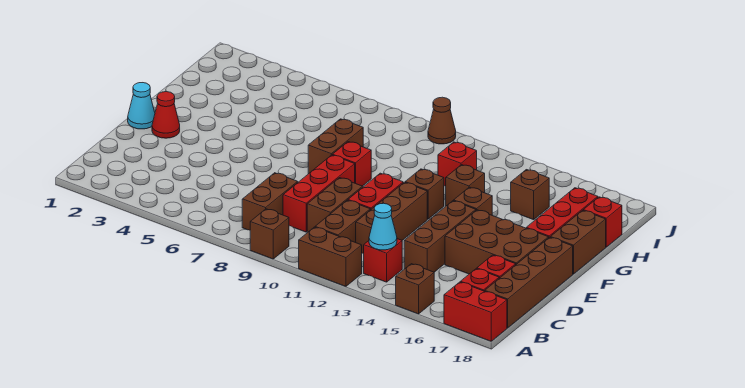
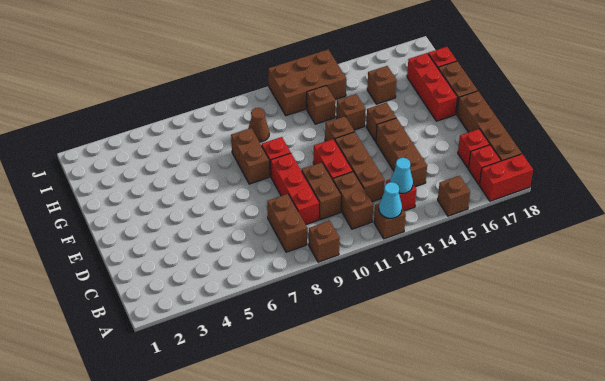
brown 1x2 brick [299,227,362,286] -> brown 1x1 brick [374,204,406,239]
brown 2x3 brick [445,210,549,274] -> brown 2x3 brick moved to [268,50,346,116]
cyan 1x1 cone [128,83,155,129] -> cyan 1x1 cone moved to [379,182,402,218]
red 1x1 cone [152,92,180,138] -> none
red 1x1 brick [438,142,477,186] -> brown 1x1 brick [307,86,335,124]
brown 1x1 cone [428,97,456,144] -> brown 1x1 cone moved to [248,108,269,142]

